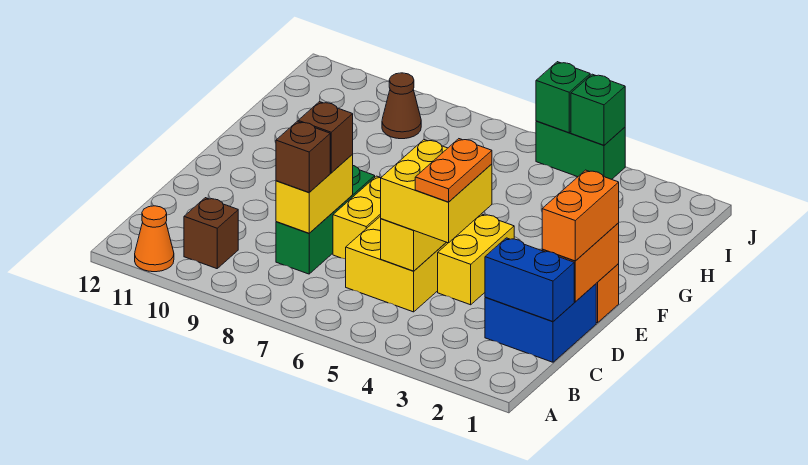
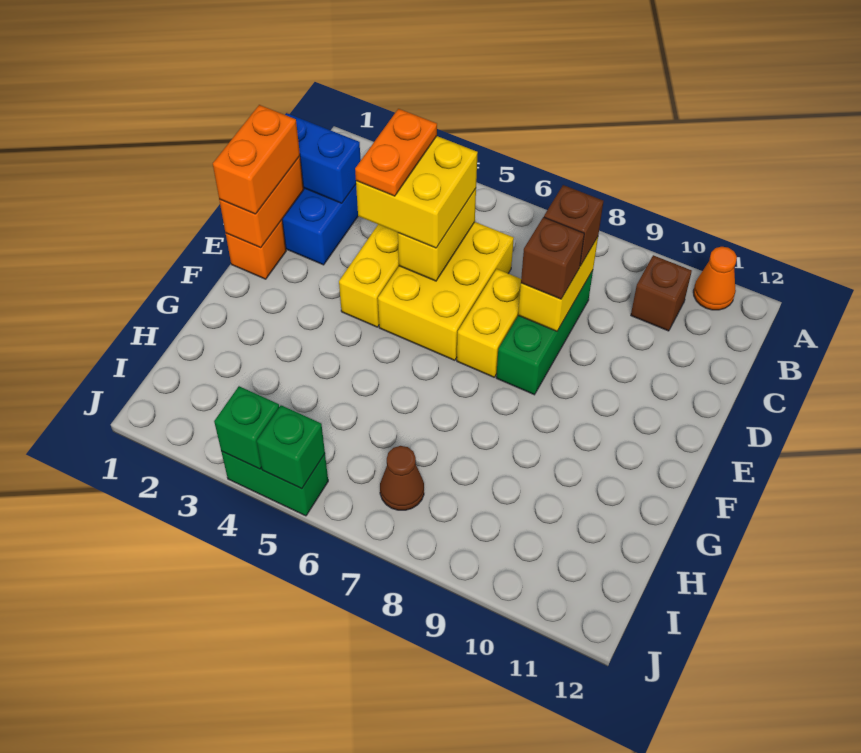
brown 1x1 cone [382,73,421,139] -> brown 1x1 cone moved to [380,446,424,510]

